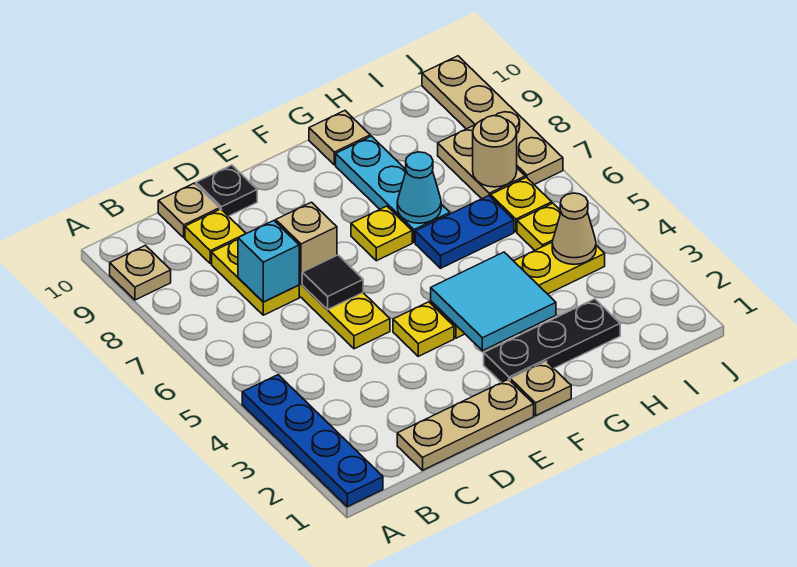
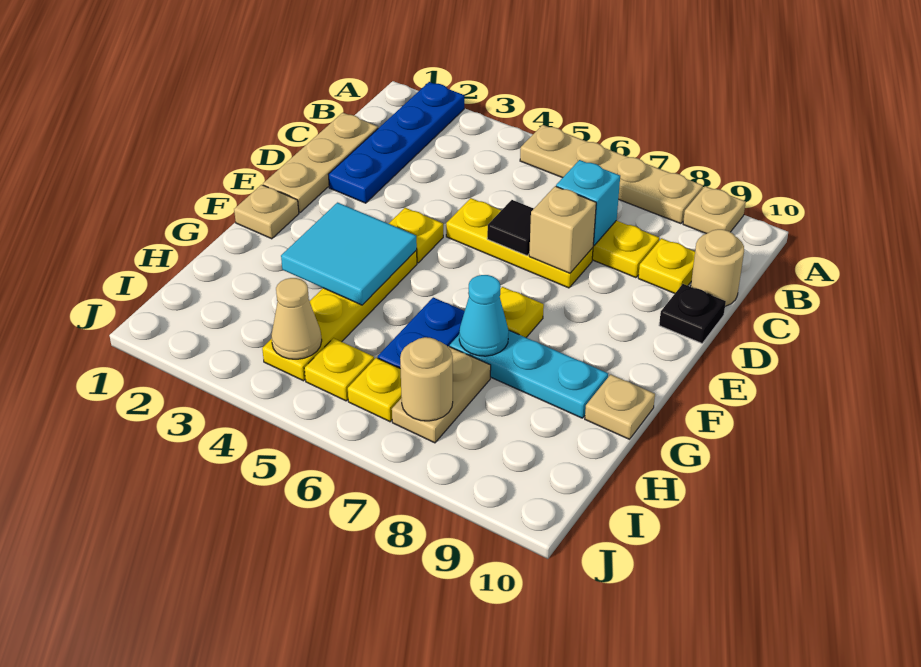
blue 1x4 plate [242,375,383,507] -> blue 1x4 plate turned to [328,82,464,203]
tan 1x1 plate [158,183,220,238] -> tan 1x1 round brick [691,229,744,306]
black 1x3 plate [484,299,620,383] -> none
tan 1x2 plate [438,126,525,199] -> tan 1x2 plate turned to [392,346,491,443]
tan 1x4 plate [422,56,563,185] -> tan 1x4 plate moved to [520,125,703,224]

